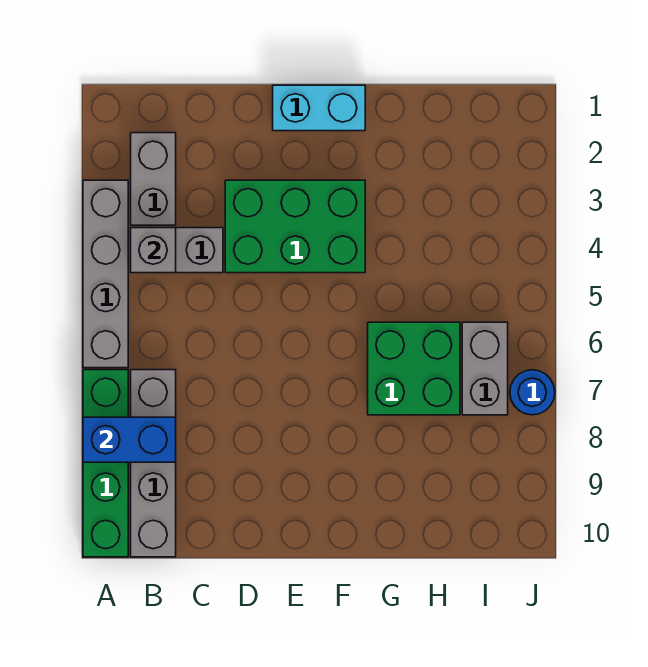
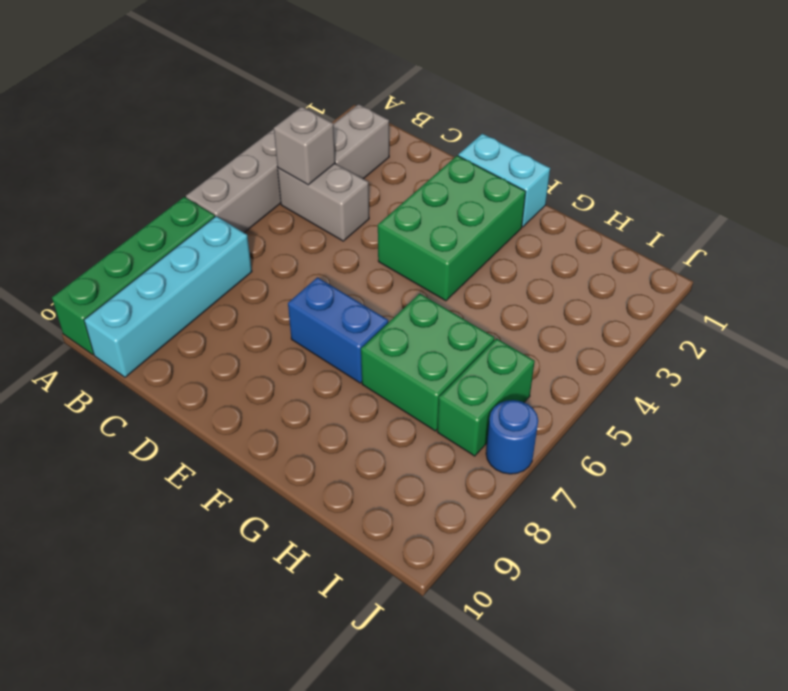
blue 1x2 brick [83,417,176,462] -> blue 1x2 brick moved to [288,277,388,383]
grey 1x4 brick [131,370,176,557] -> cyan 1x4 brick [84,216,252,377]
green 2x3 brick [225,180,365,273] -> green 2x3 brick turned to [378,156,526,301]
grey 1x2 brick [462,322,508,415] -> green 1x2 brick [437,338,535,456]

